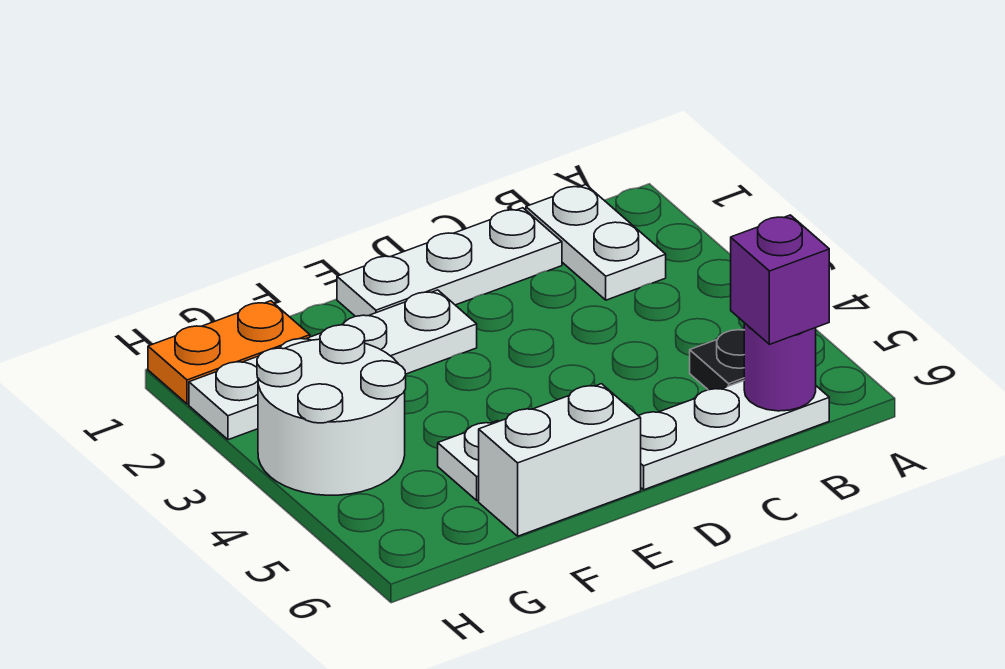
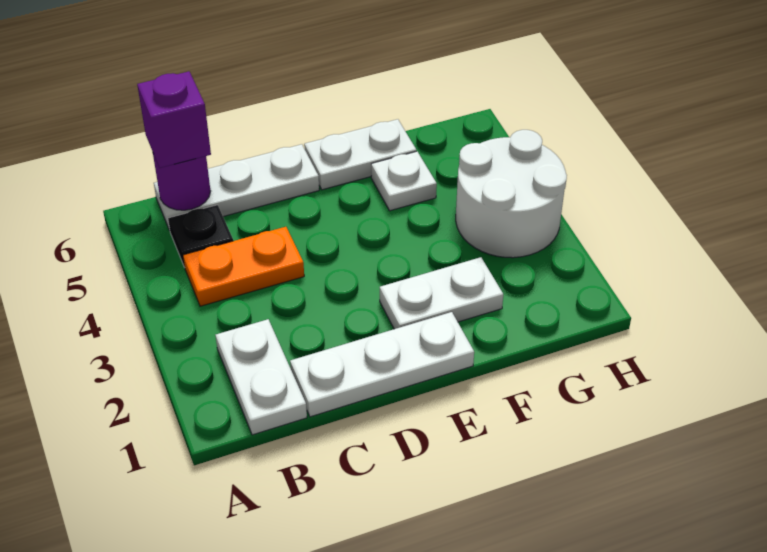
white 1x4 plate [189,290,477,440] -> white 1x2 plate [380,257,503,329]
white 1x2 brick [479,384,641,536] -> white 1x2 plate [304,119,416,190]
orange 1x2 plate [148,301,310,404] -> orange 1x2 plate moved to [183,227,304,306]

